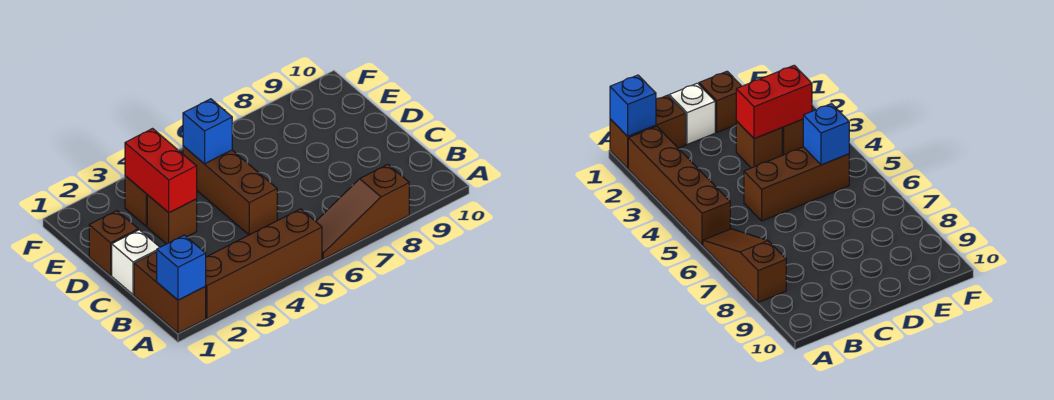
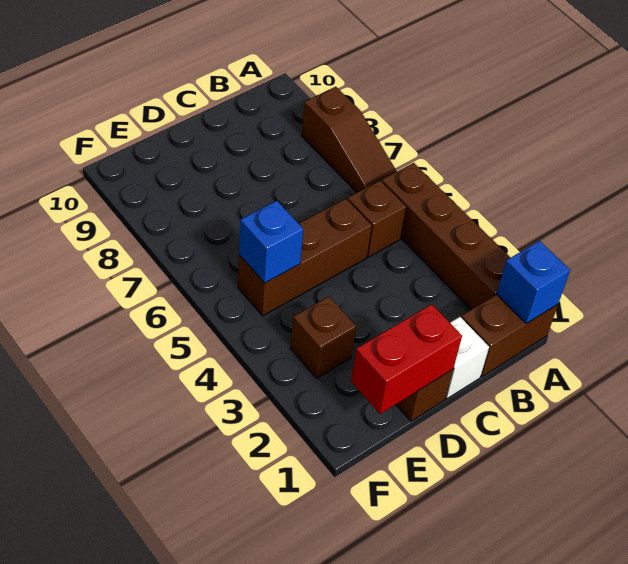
brown 1x1 brick [147,195,197,244] -> brown 1x1 brick moved to [347,181,406,257]
red 1x2 brick [125,129,197,213] -> red 1x2 brick moved to [351,304,462,414]

